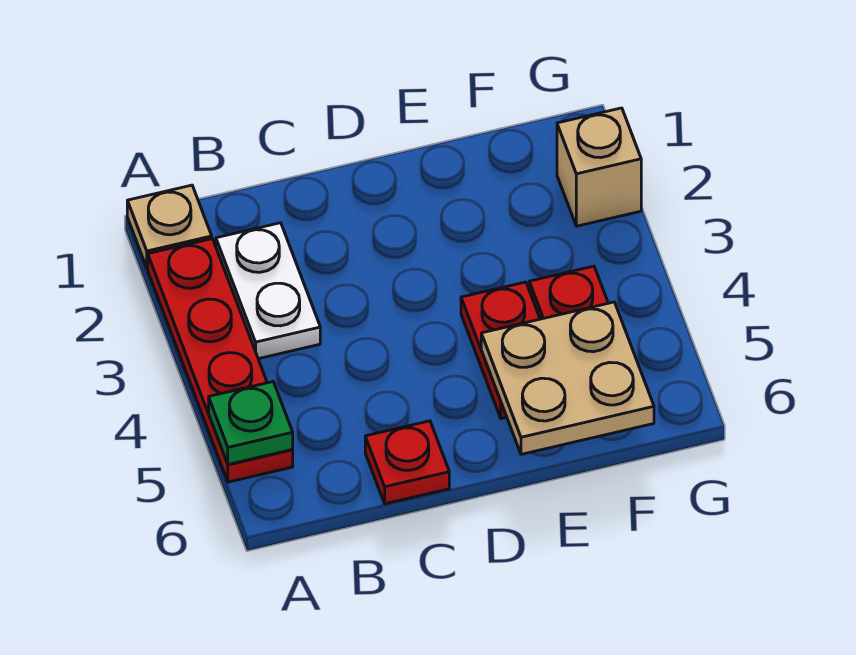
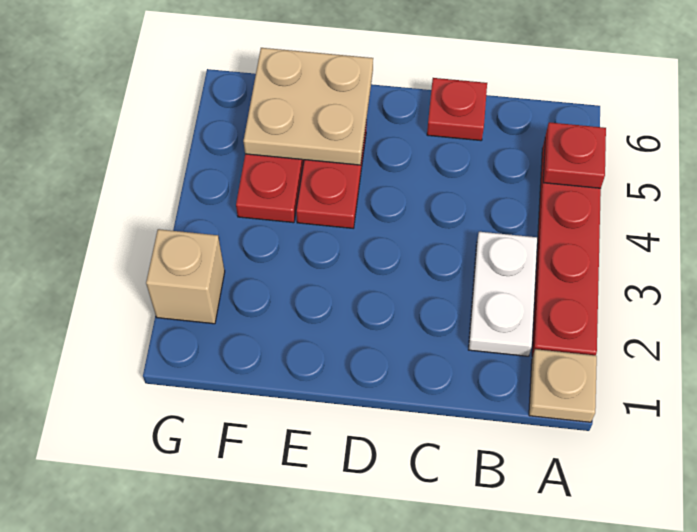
green 1x1 plate [209,382,293,464] -> red 1x1 plate [543,122,606,188]

